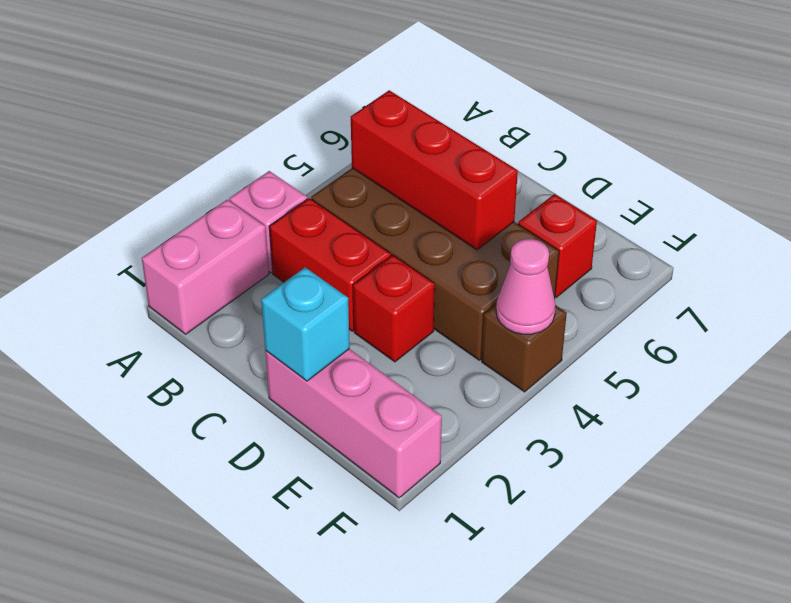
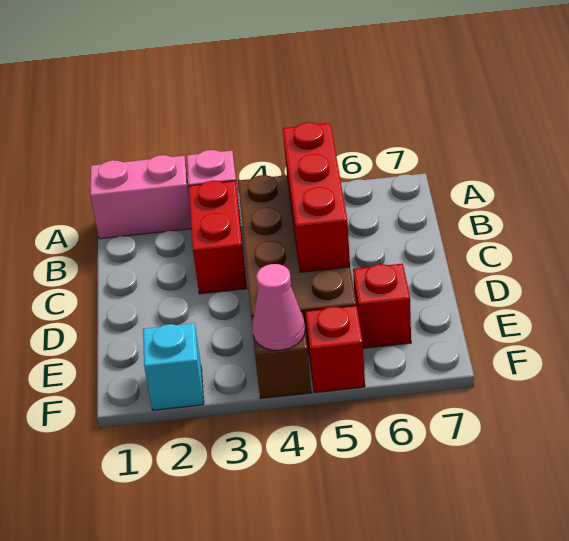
pink 1x3 brick [265,349,442,498] -> none
cyan 1x1 brick [261,267,350,381] -> cyan 1x1 brick moved to [143,323,204,410]
red 1x1 brick [353,255,435,362] -> red 1x1 brick moved to [305,306,365,393]

